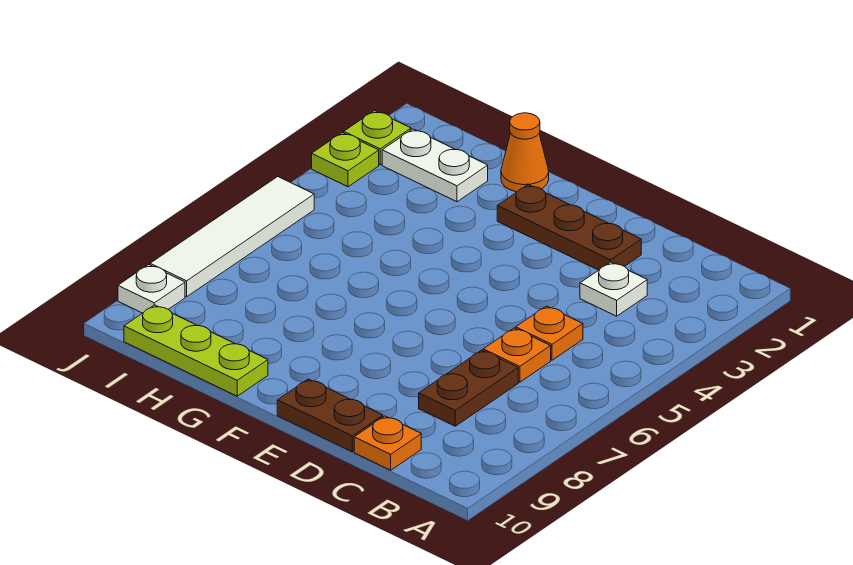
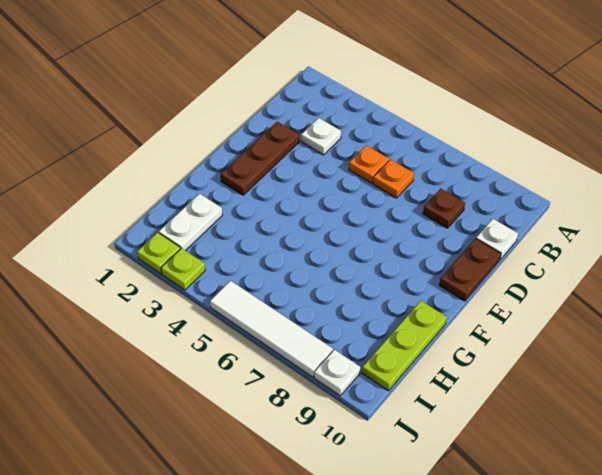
brown 1x2 plate [419,350,518,426] -> brown 1x1 plate [423,189,465,228]
orange 1x1 plate [354,416,421,470] -> white 1x1 plate [476,219,518,259]
orange 1x1 cone [501,113,549,192] -> none

